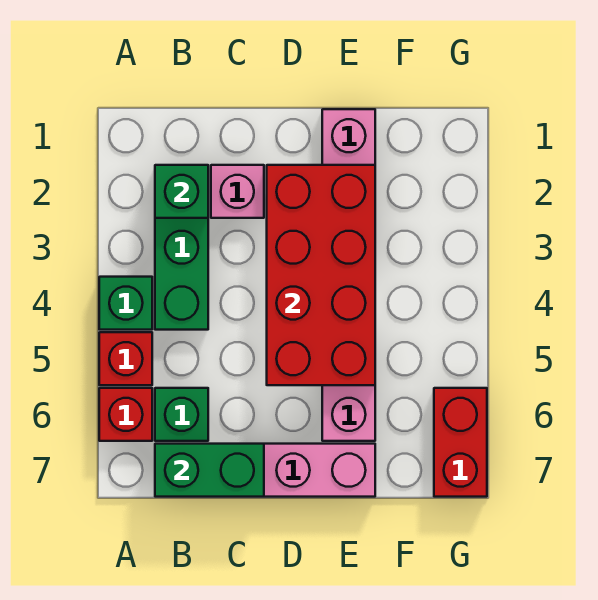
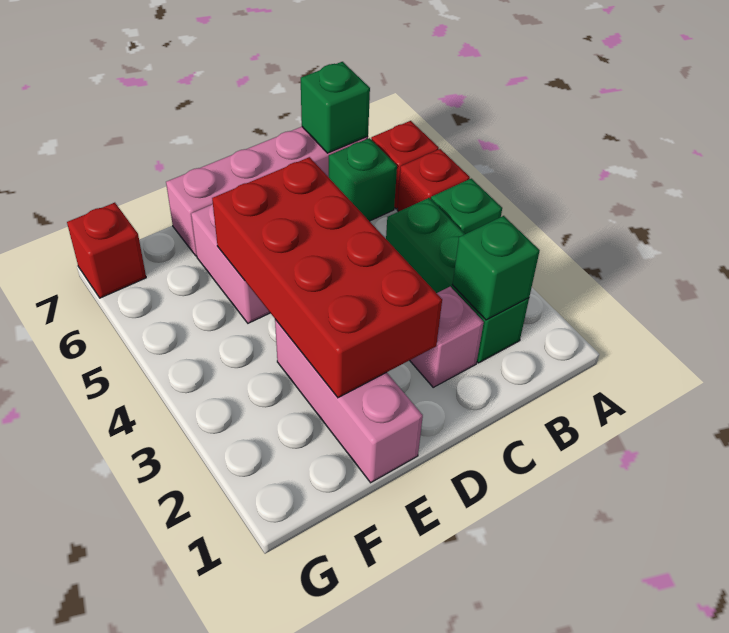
green 1x2 brick [155,444,264,497] -> green 1x1 brick [301,62,370,153]
red 1x2 brick [434,388,487,497] -> red 1x1 brick [67,203,146,298]

